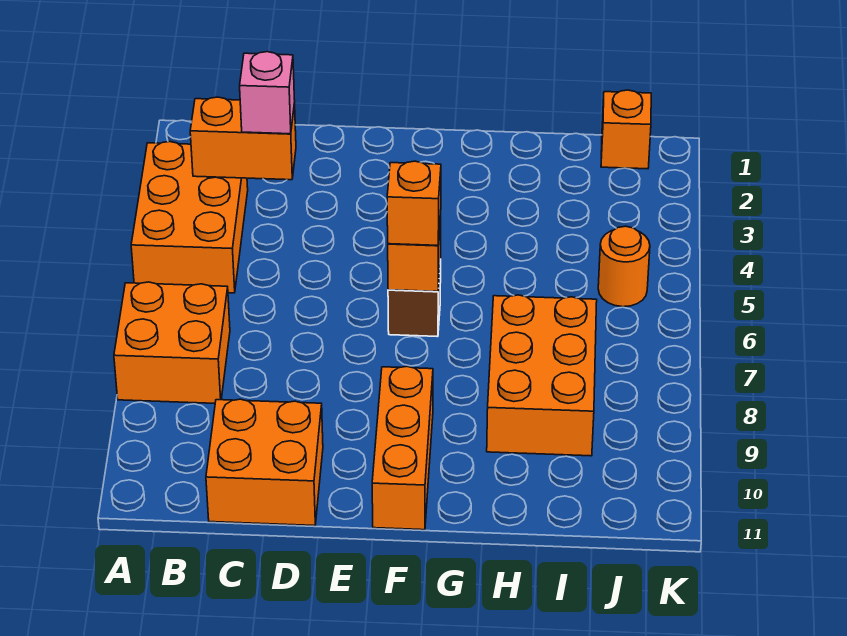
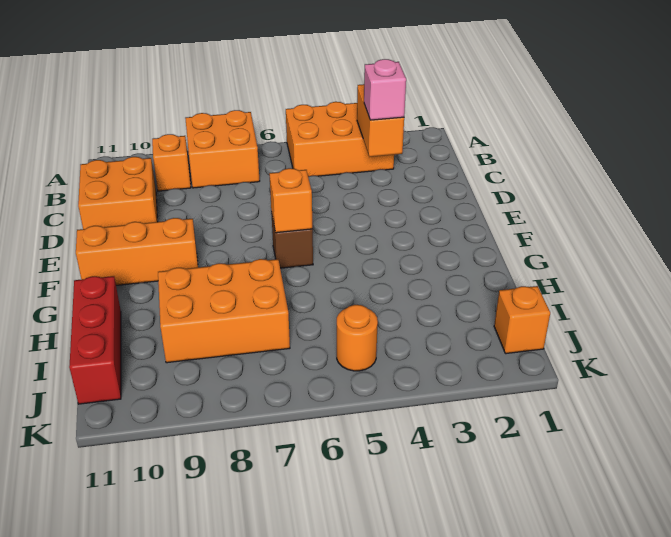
orange 1x1 brick [387,161,441,245] -> orange 1x1 brick moved to [152,134,191,191]
none -> red 1x3 brick [69,276,121,404]

